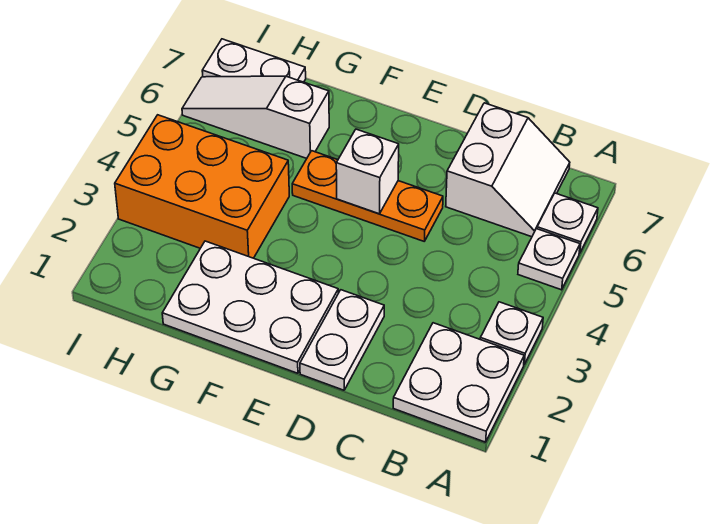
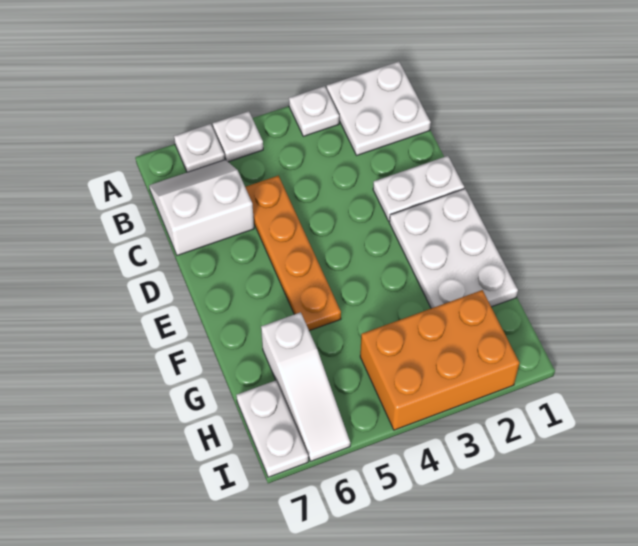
orange 1x3 plate [292,151,443,241] -> orange 1x4 plate [245,176,341,331]
white 1x1 brick [336,129,399,214] -> none
orange 2x3 brick [115,115,289,258] -> orange 2x3 brick turned to [360,290,519,430]

